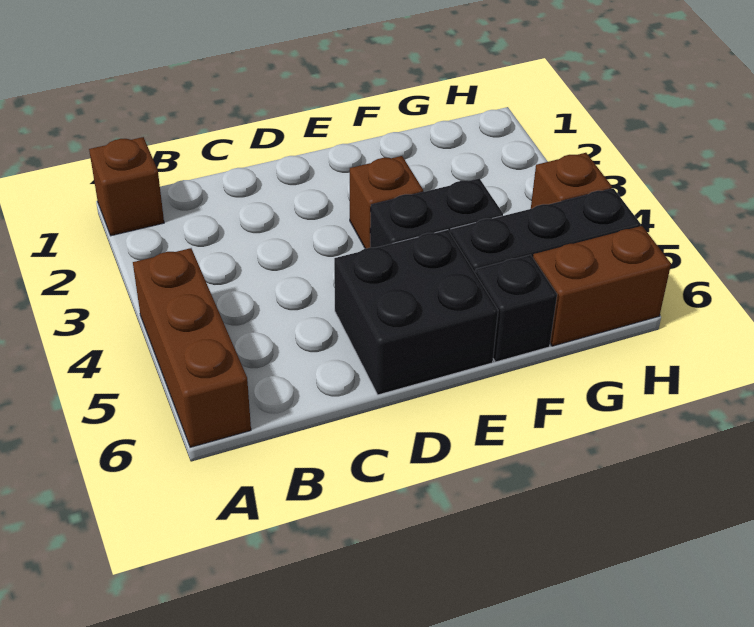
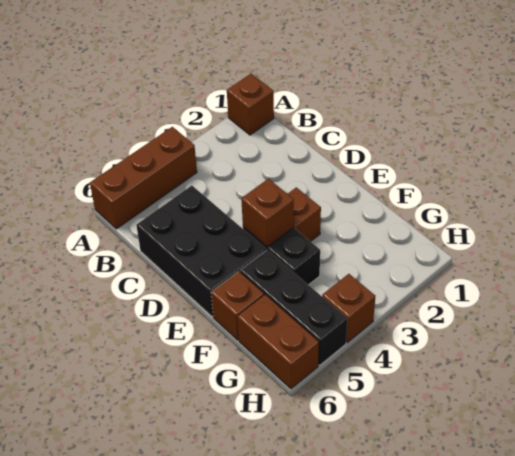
black 2x2 brick [334,230,498,395] -> black 2x3 brick [136,186,266,317]
none -> brown 1x1 brick [241,179,294,247]
black 1x1 brick [475,255,557,362] -> brown 1x1 brick [211,271,264,340]

